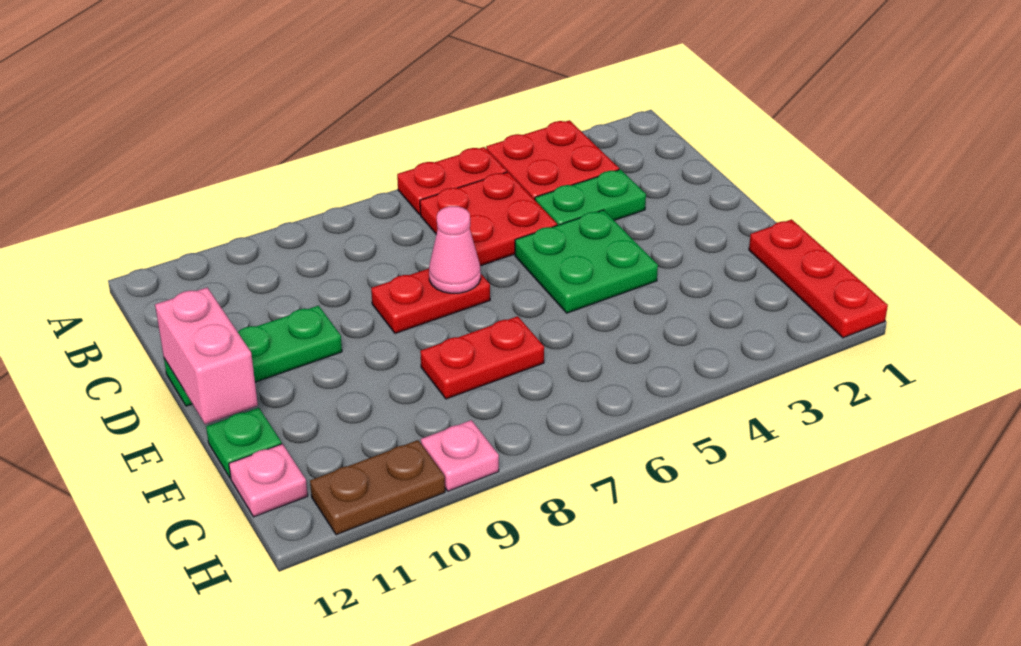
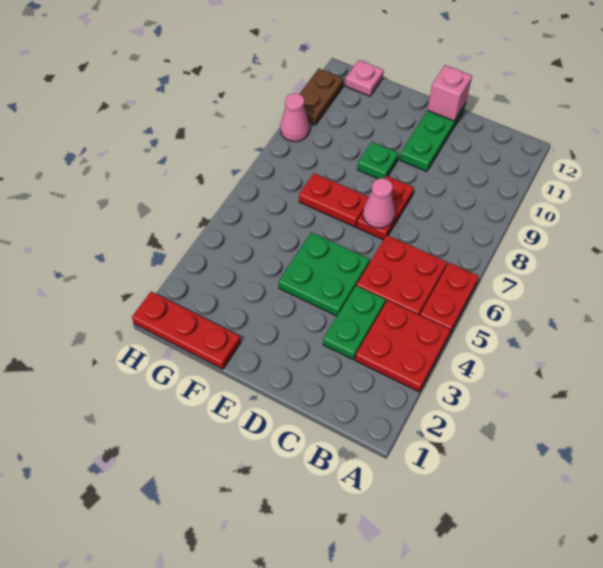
pink 1x2 brick [155,288,258,424] -> pink 1x1 brick [428,65,472,121]
red 1x2 plate [420,316,544,399] -> red 1x2 plate turned to [299,173,369,227]
green 1x1 plate [206,408,282,478] -> green 1x1 plate moved to [357,142,399,179]
pink 1x1 plate [421,420,499,491] -> pink 1x1 cone [280,93,310,141]

